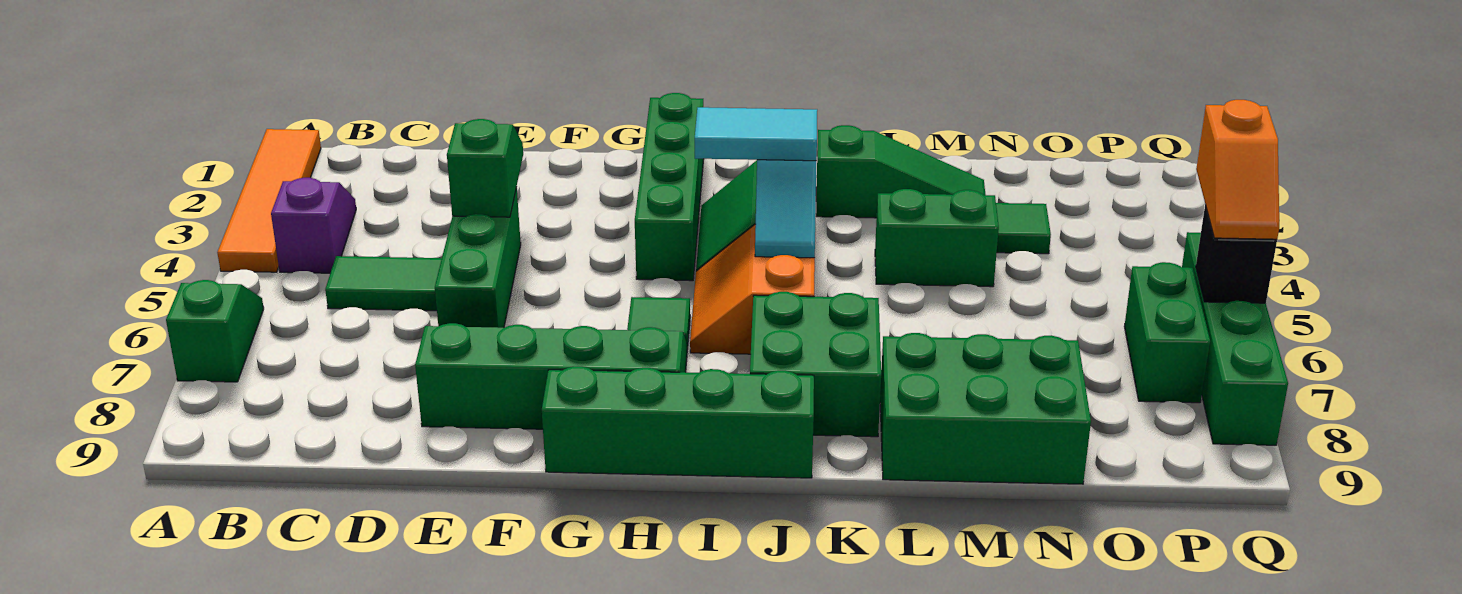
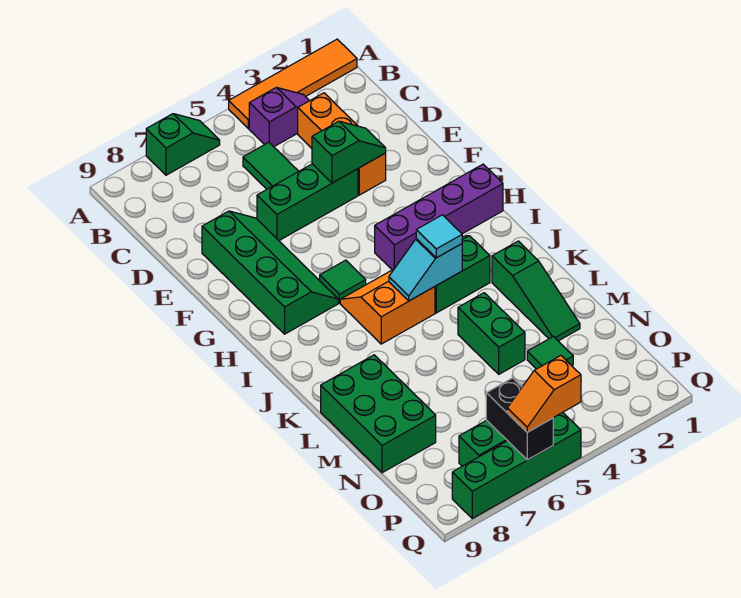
none -> orange 1x3 brick [298,93,386,195]
green 1x4 brick [542,366,814,478] -> none
green 1x4 brick [635,93,704,281] -> purple 1x4 brick [375,164,503,270]
cyan 1x2 tile [695,107,817,161] -> cyan 1x1 tile [416,215,462,258]
green 2x2 brick [750,292,881,437] -> none
black 1x1 brick [1196,205,1277,303] -> black 1x2 brick [486,378,553,460]

